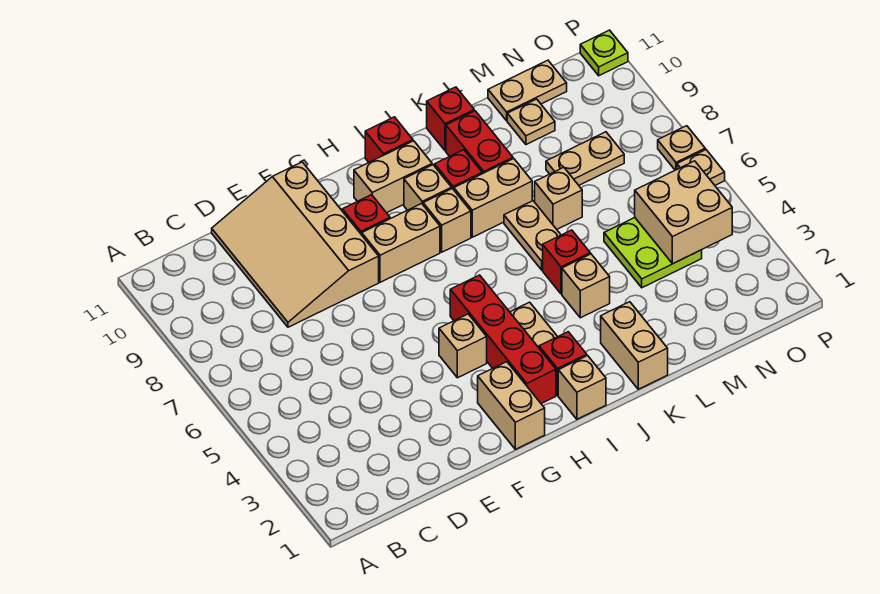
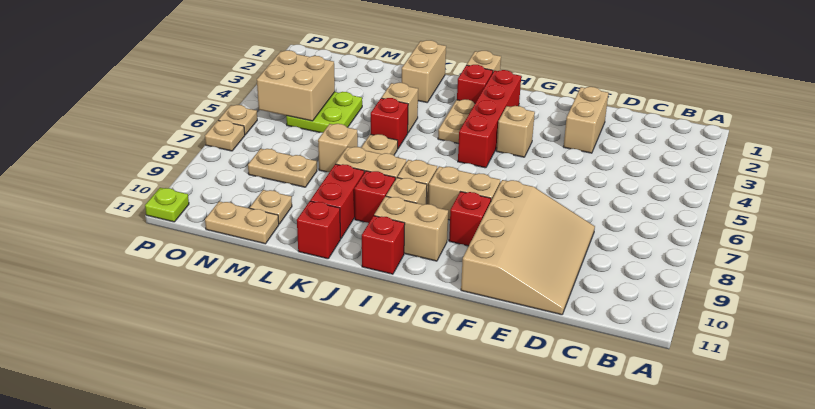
tan 1x2 brick [478,362,545,449] -> tan 1x2 brick moved to [564,87,608,153]

